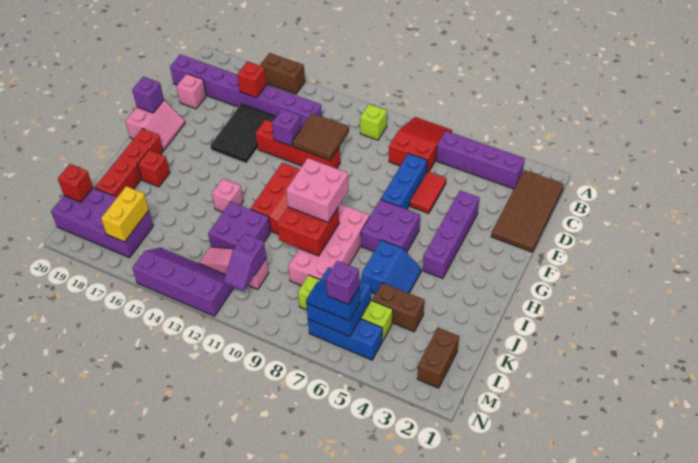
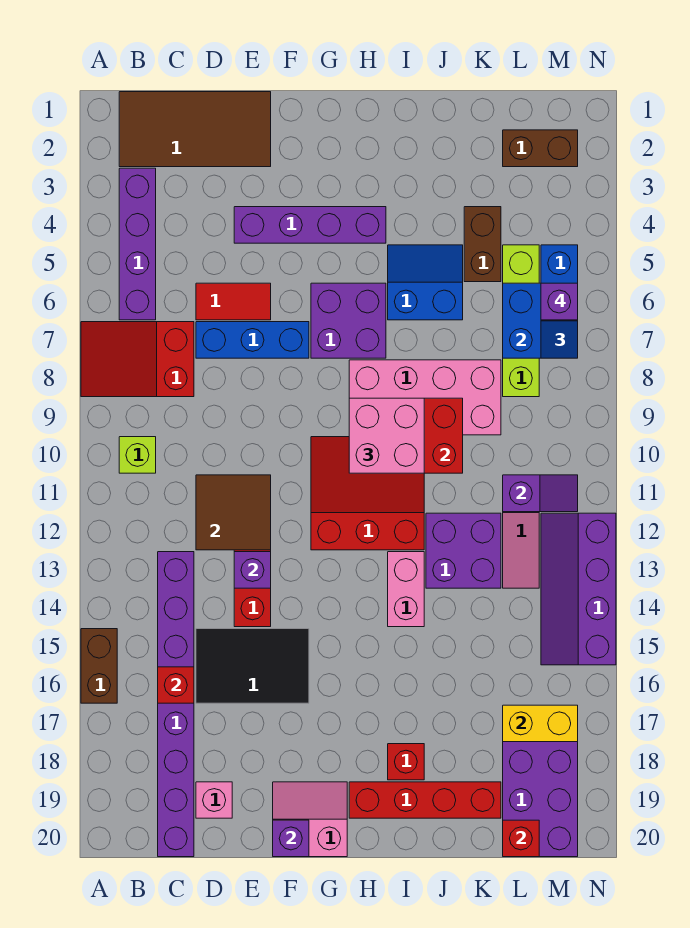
pink 1x1 brick [212,179,243,212] -> pink 1x2 brick [388,552,424,627]

